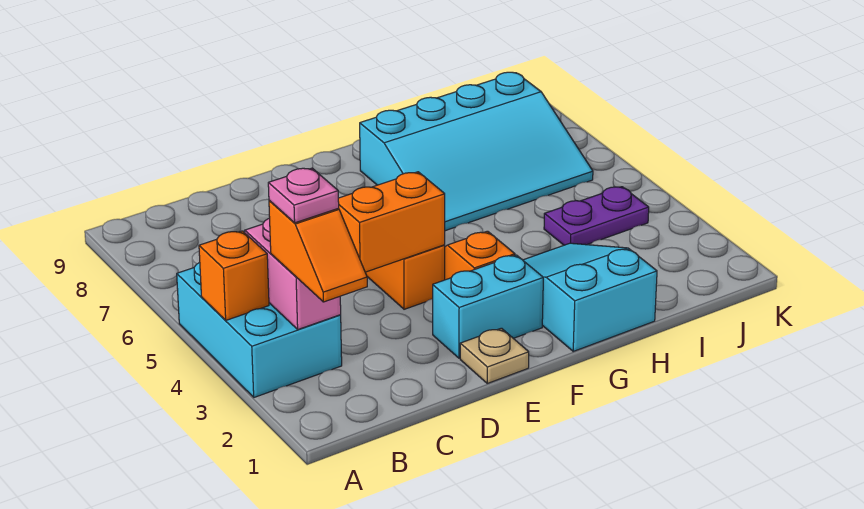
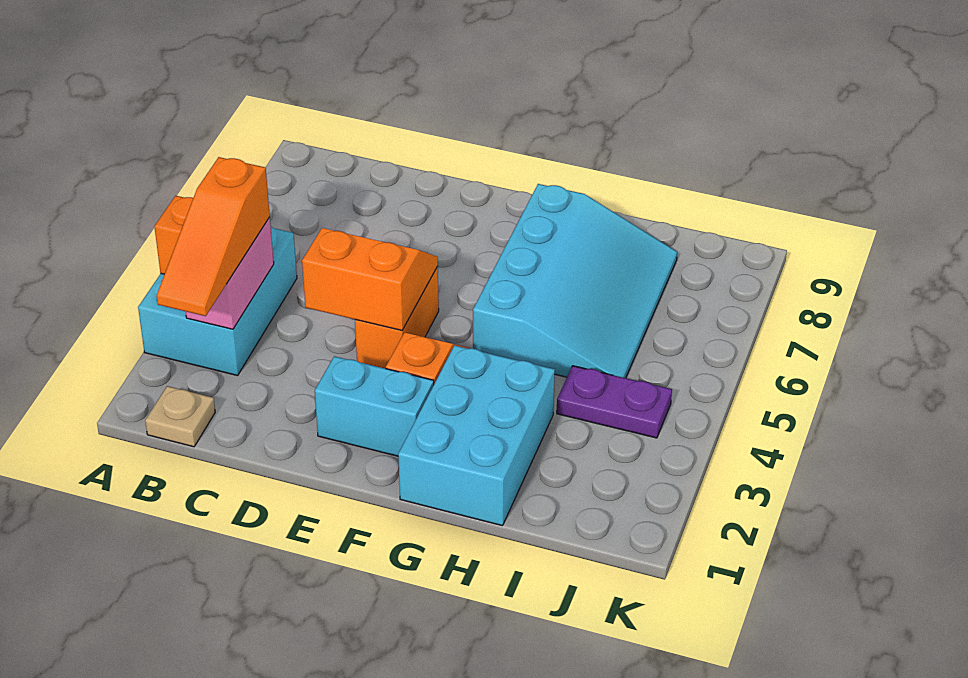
orange 1x2 slope [269,200,367,302] -> orange 1x3 slope [157,157,270,316]
pink 1x1 plate [268,168,339,223] -> none
tan 1x1 plate [460,328,529,383] -> tan 1x1 plate moved to [145,386,215,447]
cyan 2x3 slope [523,243,657,351] -> cyan 2x3 brick [398,345,555,526]
cyan 3x4 slope [360,72,593,231] -> cyan 3x4 slope turned to [473,184,677,378]

